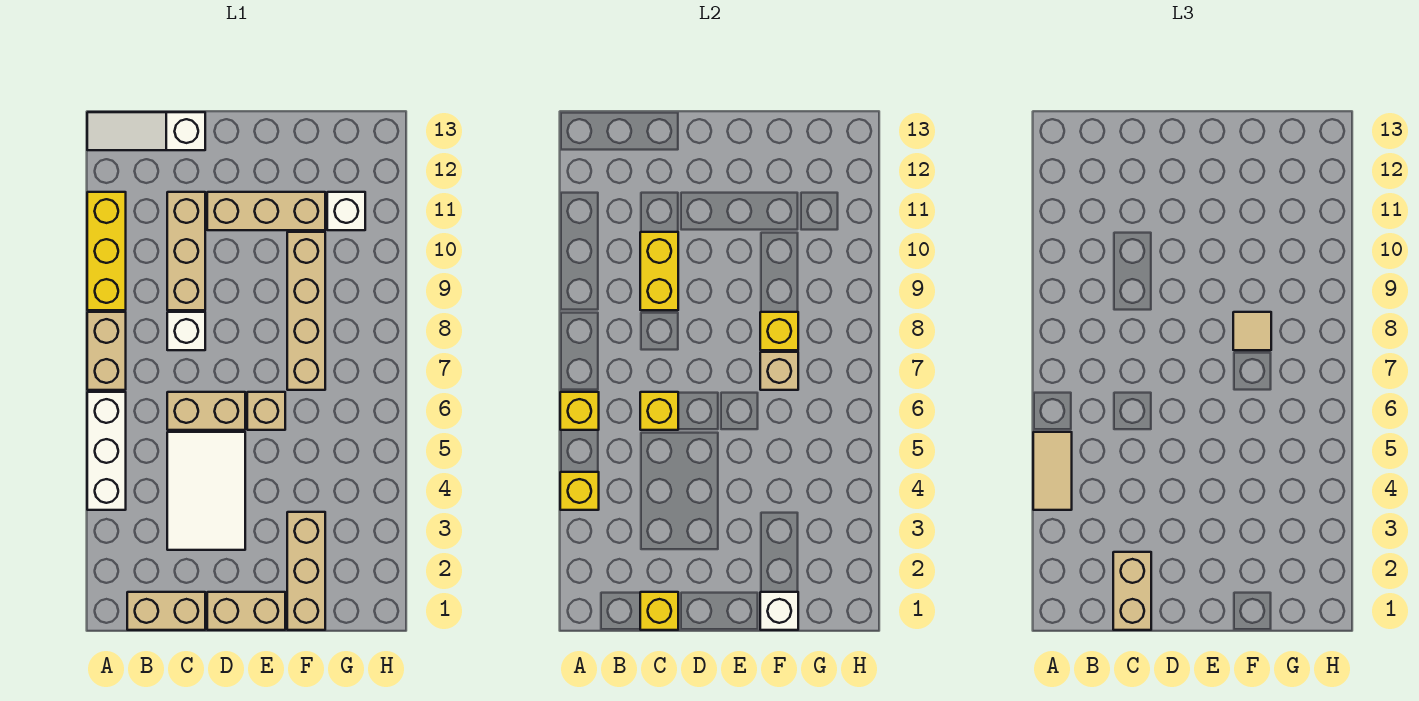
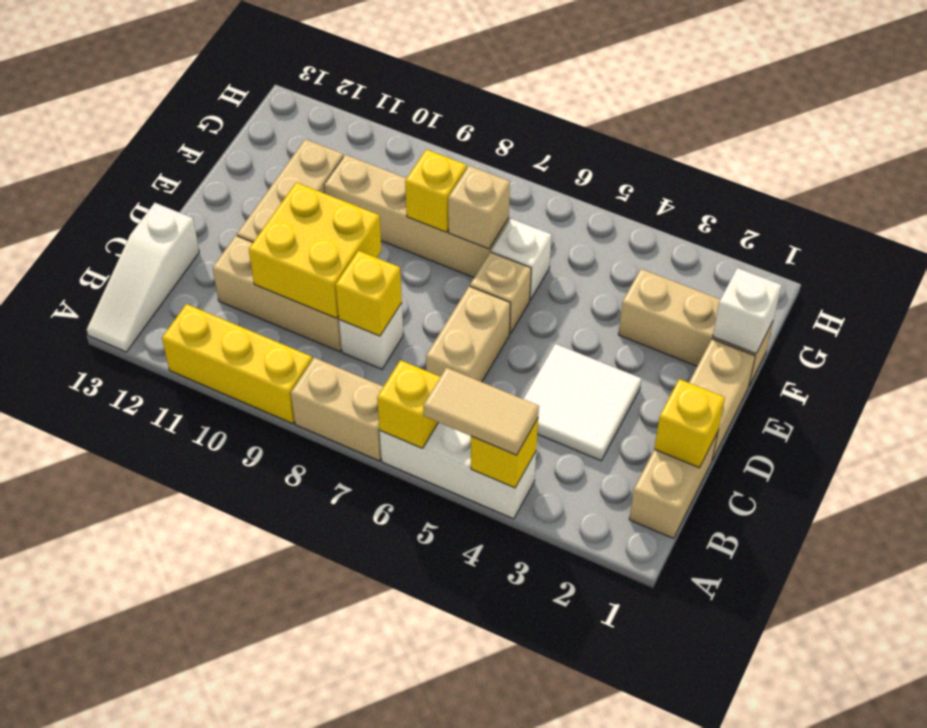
tan 1x2 brick [1113,552,1151,630] -> none
white 2x3 tile [167,432,245,550] -> white 2x2 tile [524,344,641,461]
yellow 1x1 brick [640,392,678,430] -> yellow 1x1 brick moved to [336,251,402,336]
yellow 1x2 brick [640,232,678,310] -> yellow 2x2 brick [249,182,382,318]
tan 1x1 tile [1233,312,1271,350] -> none
white 1x1 brick [327,192,365,230] -> white 1x1 brick moved to [491,219,551,300]

